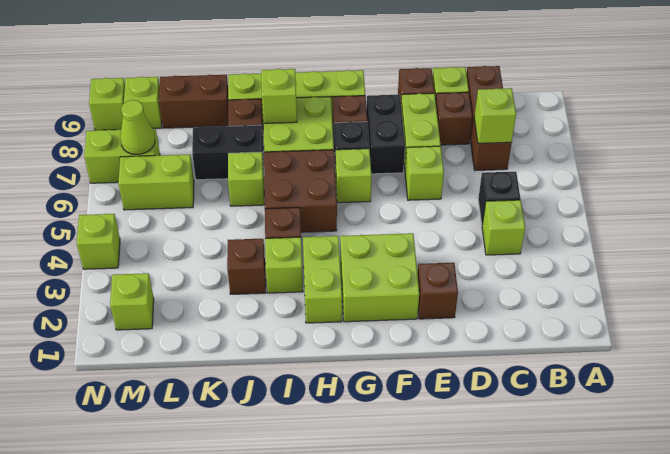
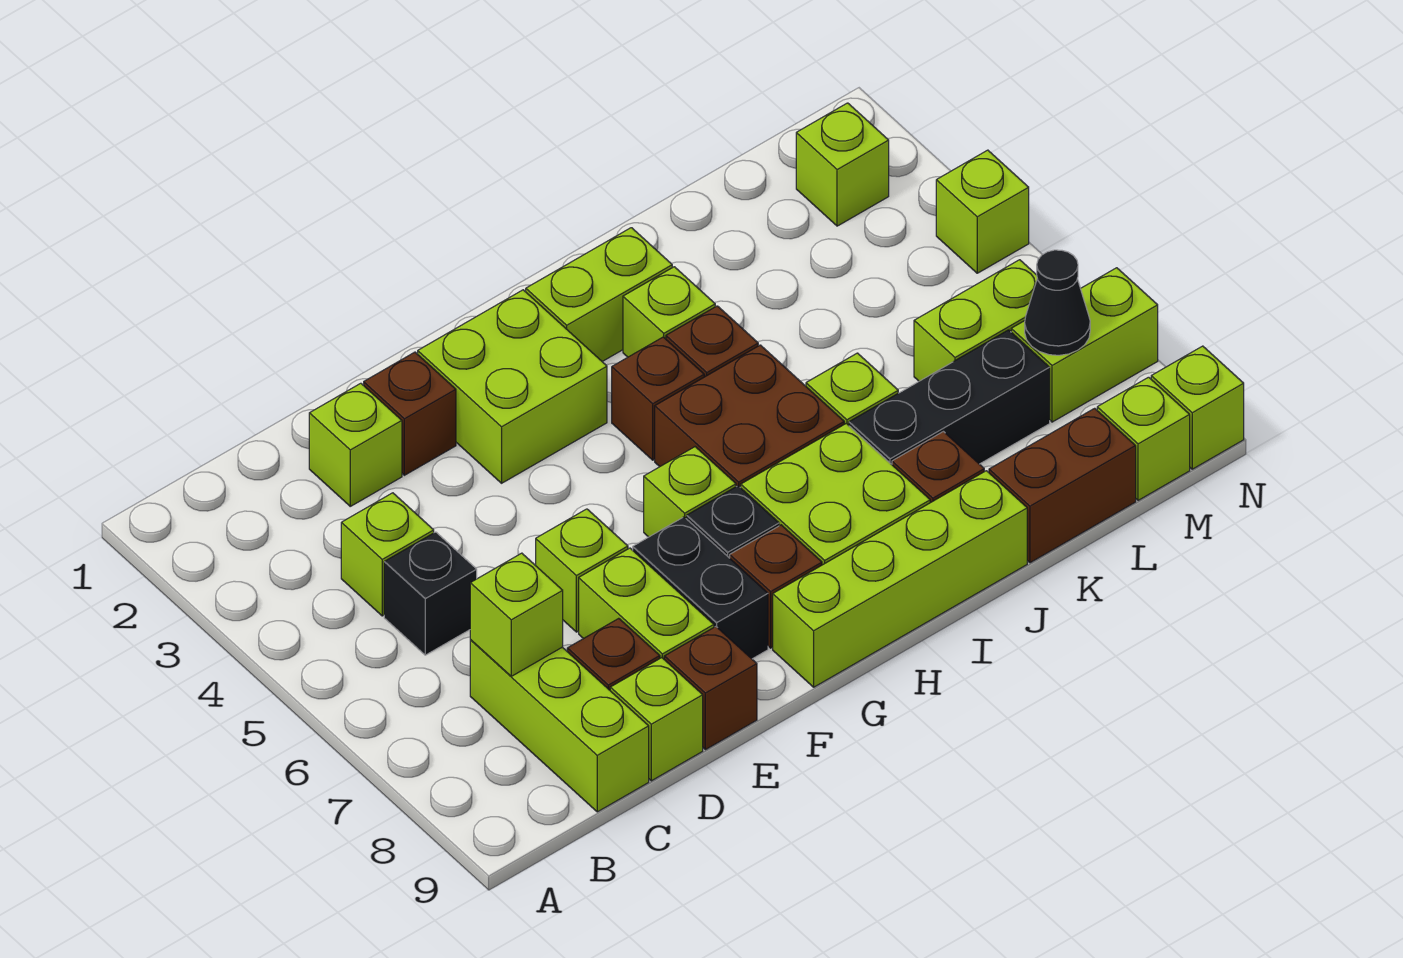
brown 1x3 brick [466,66,512,170] -> lime 1x3 brick [470,640,649,812]
lime 1x2 brick [303,236,342,323] -> lime 1x2 brick turned to [526,228,672,361]
lime 1x1 brick [261,69,297,123] -> lime 1x1 brick moved to [309,383,402,506]
brown 1x1 brick [227,239,266,294] -> brown 1x1 brick moved to [612,337,704,460]
black 1x2 brick [192,125,264,180] -> black 1x3 brick [849,330,1050,464]
lime 1x1 cone [120,100,155,155] -> black 1x1 cone [1025,250,1090,355]

